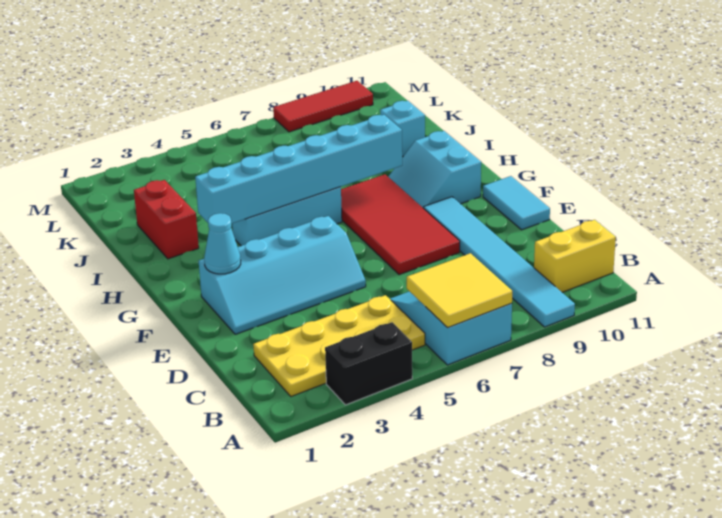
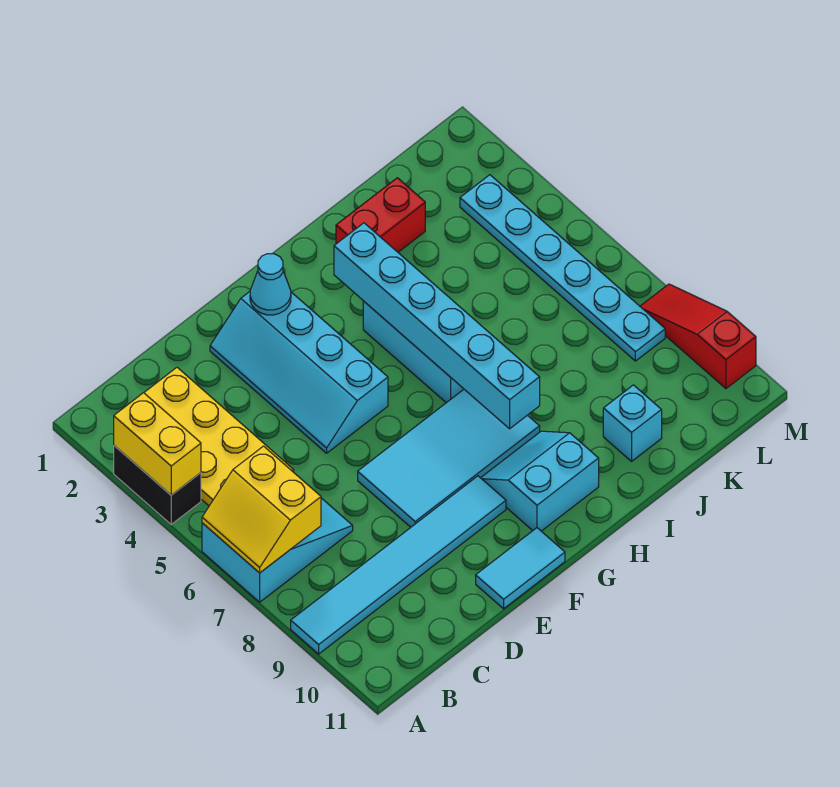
yellow 2x2 tile [407,253,512,328] -> yellow 2x2 slope [202,446,321,573]
yellow 1x2 brick [534,220,616,292] -> yellow 1x2 brick moved to [114,393,201,495]
red 2x4 tile [341,174,460,275] -> cyan 2x4 tile [358,389,540,527]
none -> cyan 1x6 plate [460,175,665,361]
red 1x3 tile [273,81,373,132] -> red 1x3 slope [640,284,756,388]

